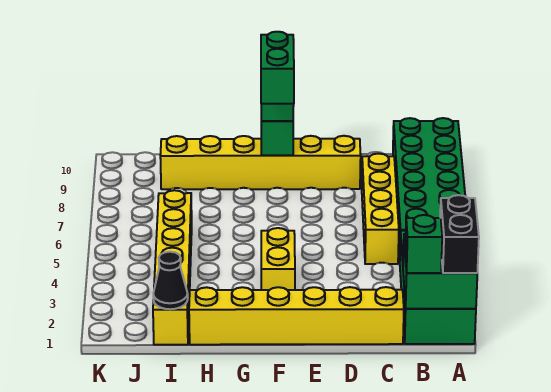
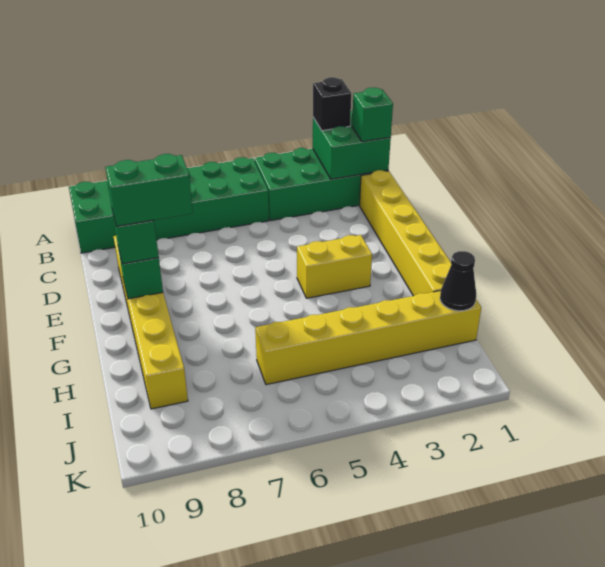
black 1x2 brick [440,195,479,273] -> black 1x1 brick [313,77,351,131]
yellow 1x4 brick [362,154,399,264] -> none

